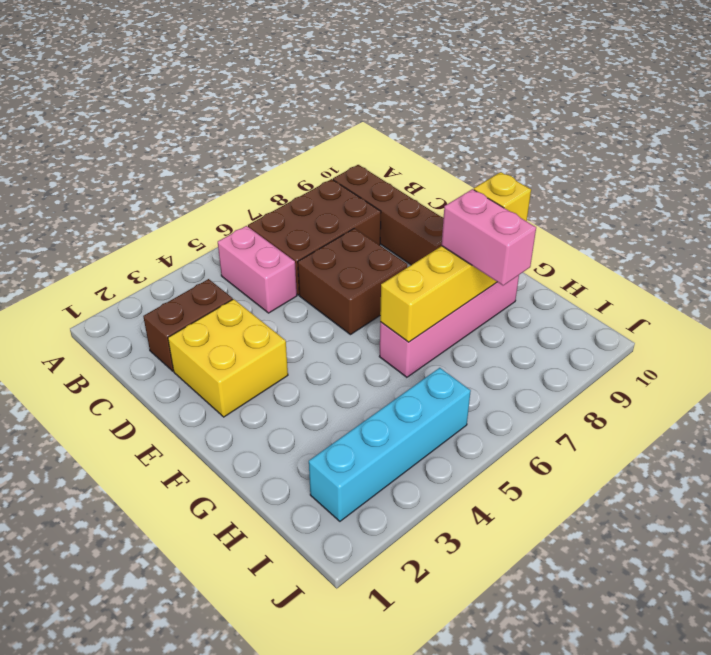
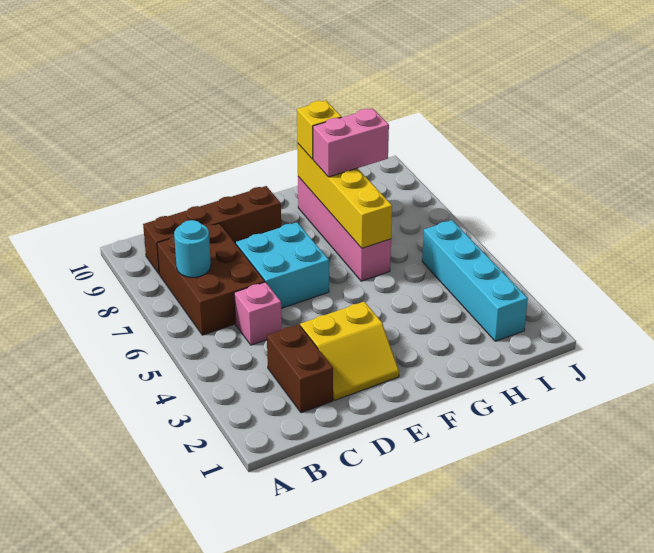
pink 1x2 brick [218,226,297,313] -> pink 1x1 brick [234,282,282,345]
none -> cyan 1x1 round brick [174,220,211,277]
yellow 2x2 brick [168,299,288,417] -> yellow 2x2 slope [300,302,399,400]
brown 2x2 brick [298,228,407,335] -> cyan 2x2 brick [236,222,329,308]

